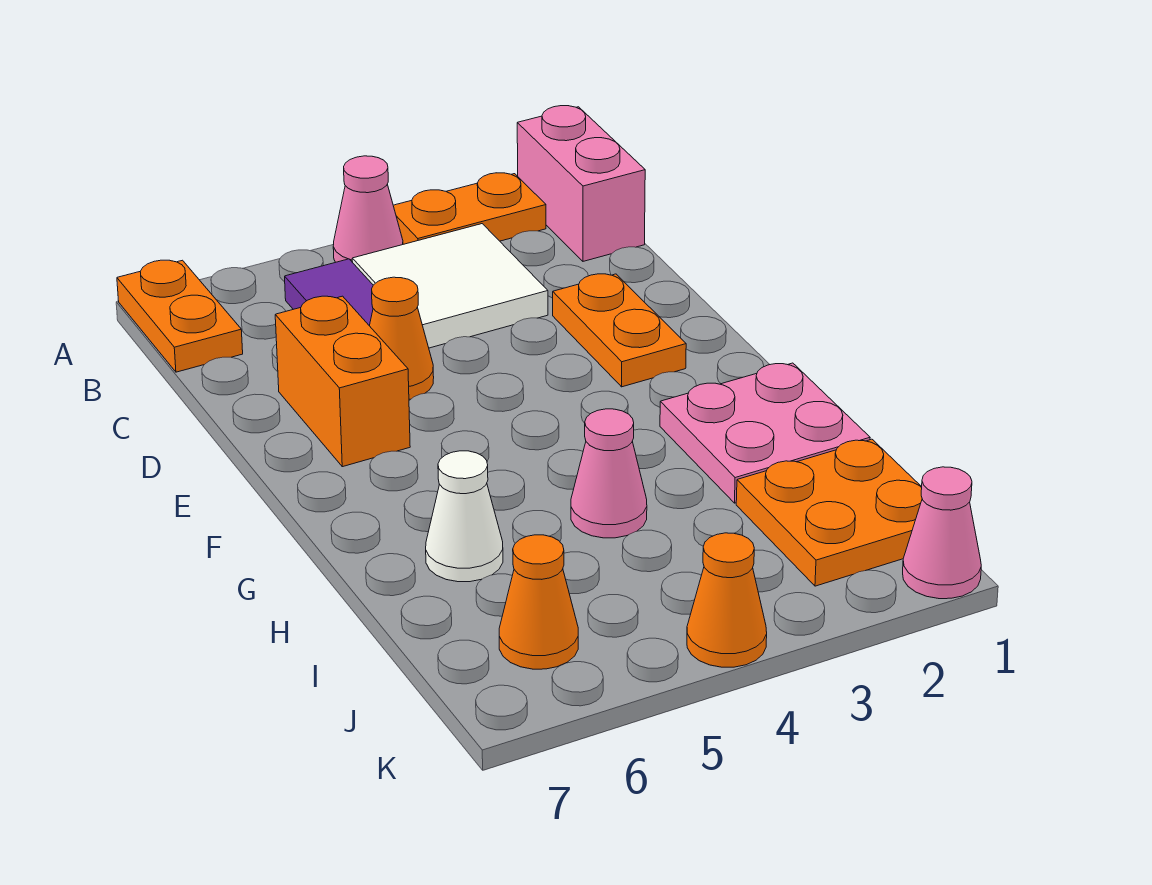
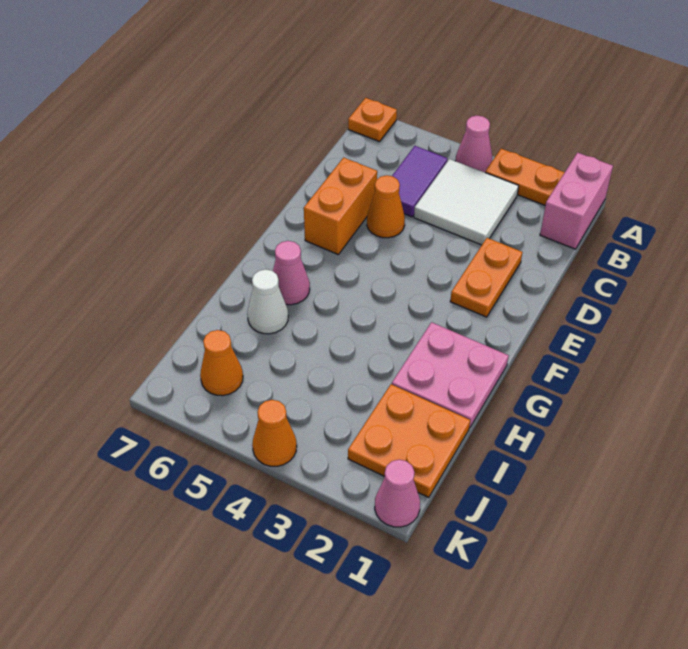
orange 1x2 plate [117,260,243,372] -> orange 1x1 plate [348,98,397,142]
pink 1x1 cone [571,409,647,538] -> pink 1x1 cone moved to [273,241,310,305]

